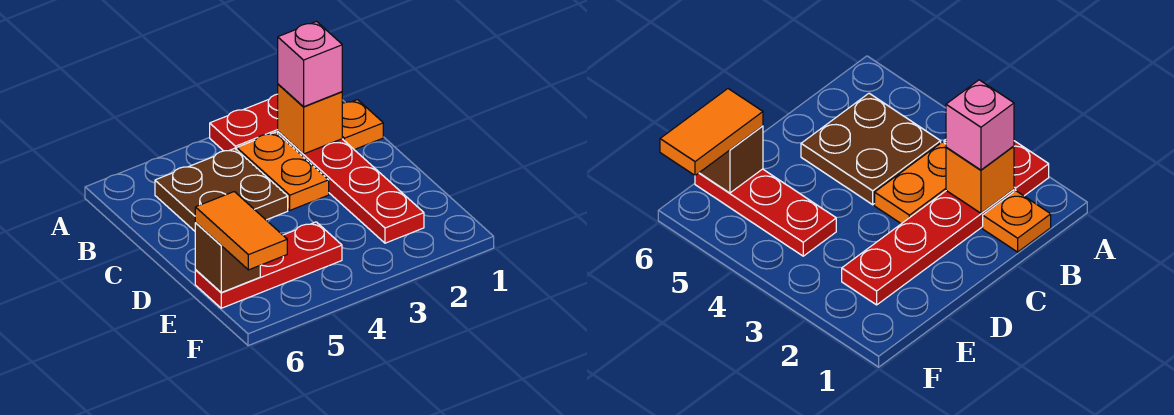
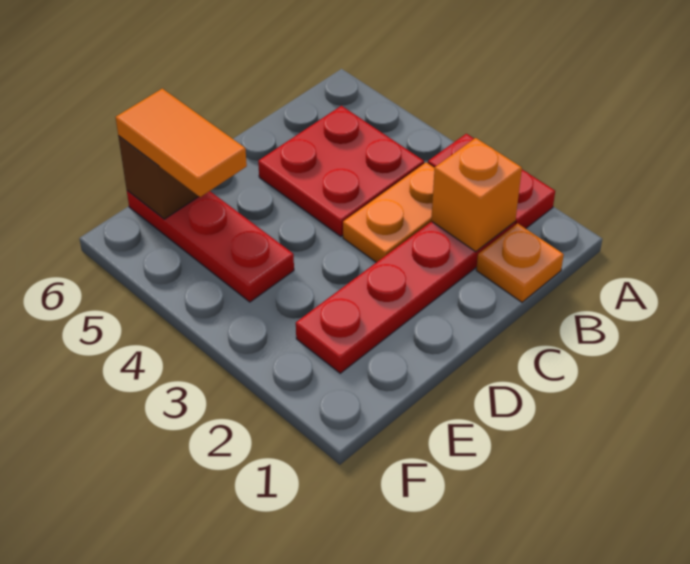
pink 1x1 brick [278,22,342,107] -> none
brown 2x2 plate [155,148,288,231] -> red 2x2 plate [258,106,424,237]
orange 1x2 tile [195,192,287,270] -> orange 1x2 tile turned to [116,88,247,197]

